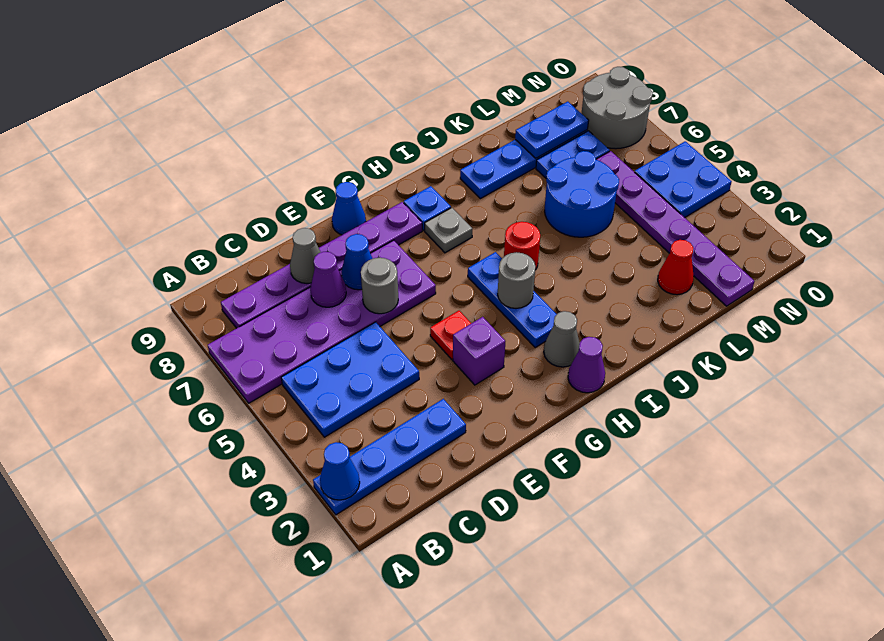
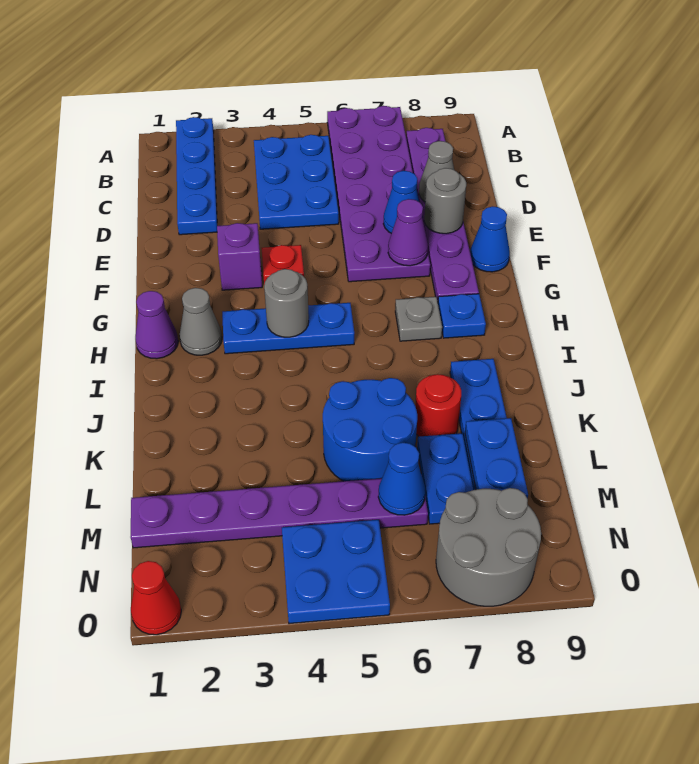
blue 1x1 cone [320,442,360,500] -> blue 1x1 cone moved to [378,442,425,515]
purple 1x1 cone [310,252,346,307] -> purple 1x1 cone moved to [388,199,428,266]
grey 1x1 round brick [361,258,398,314] -> grey 1x1 round brick moved to [424,168,466,234]
red 1x1 round brick [504,222,540,270] -> red 1x1 round brick moved to [415,374,461,437]
red 1x1 cone [658,240,694,295] -> red 1x1 cone moved to [131,561,181,635]

